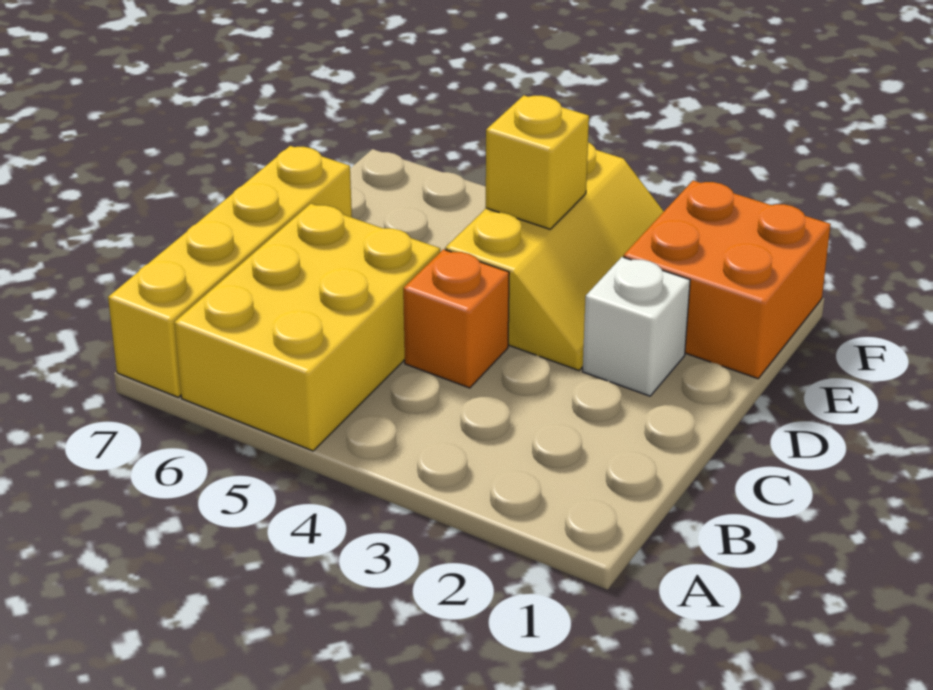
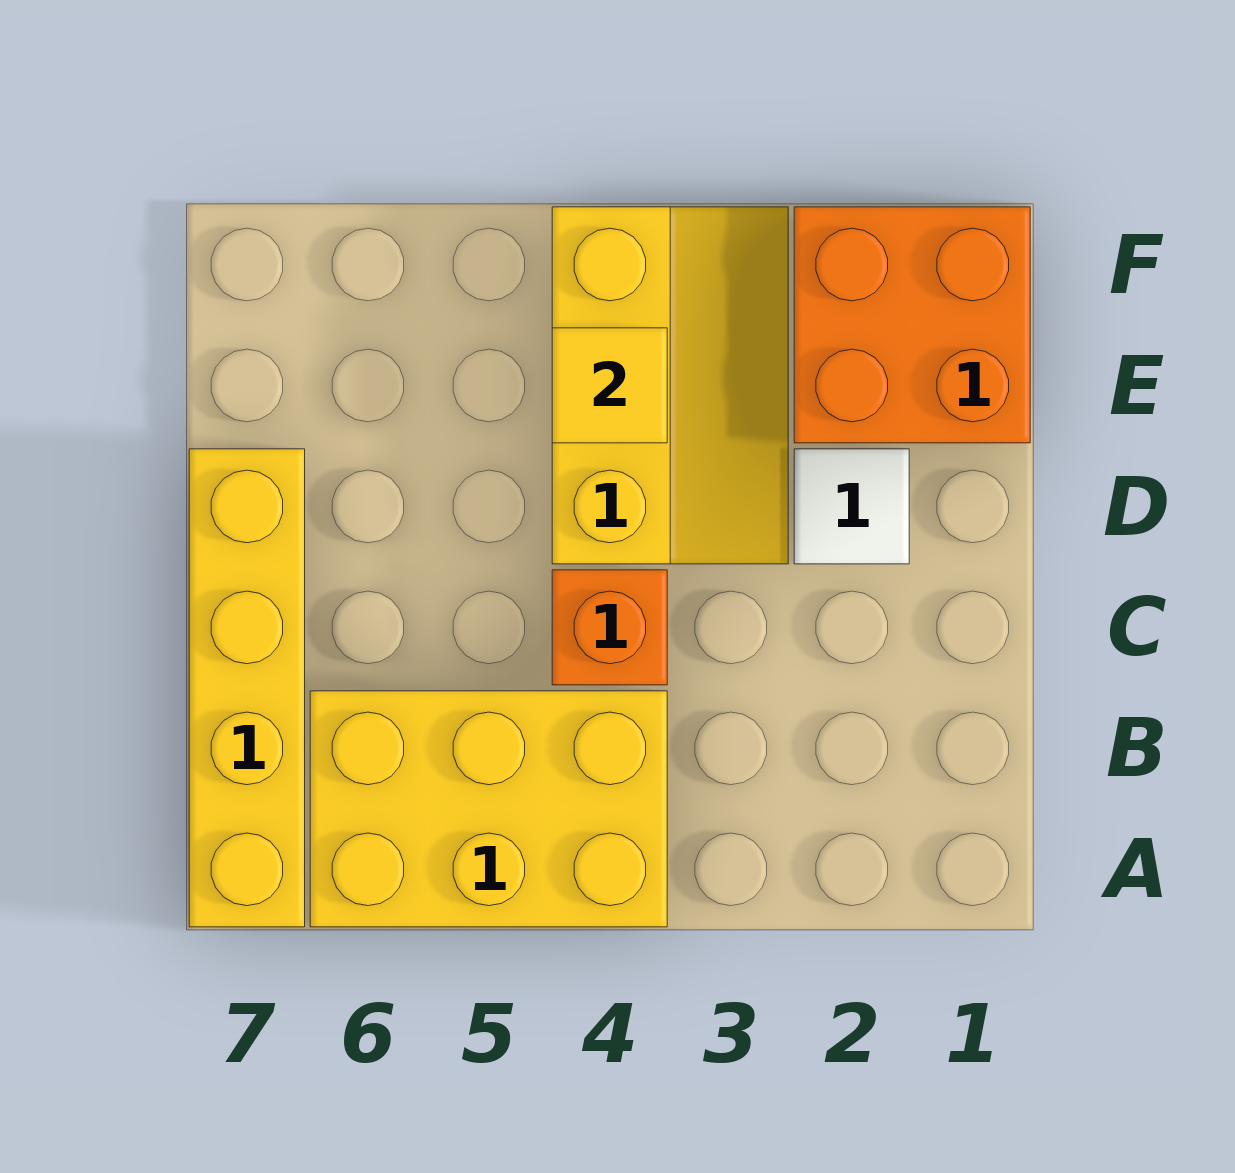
yellow 2x3 brick [174,204,440,451] -> yellow 2x3 brick turned to [310,691,667,927]
white 1x1 brick [583,257,690,396] -> white 1x1 tile [794,449,909,564]
yellow 1x1 brick [486,95,589,229] -> yellow 1x1 tile [552,328,667,443]

